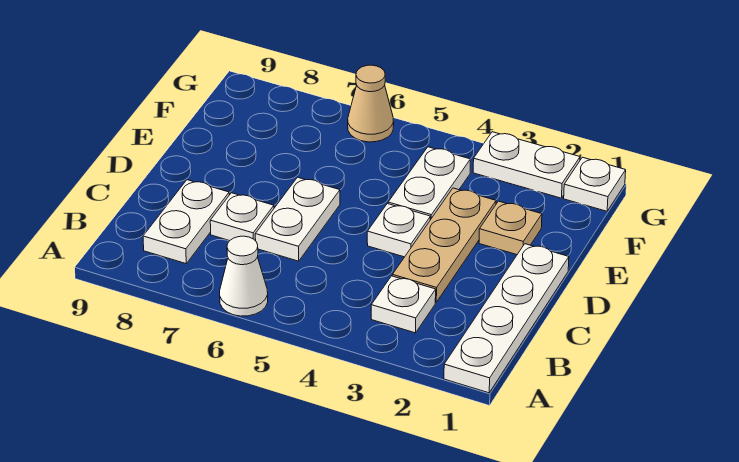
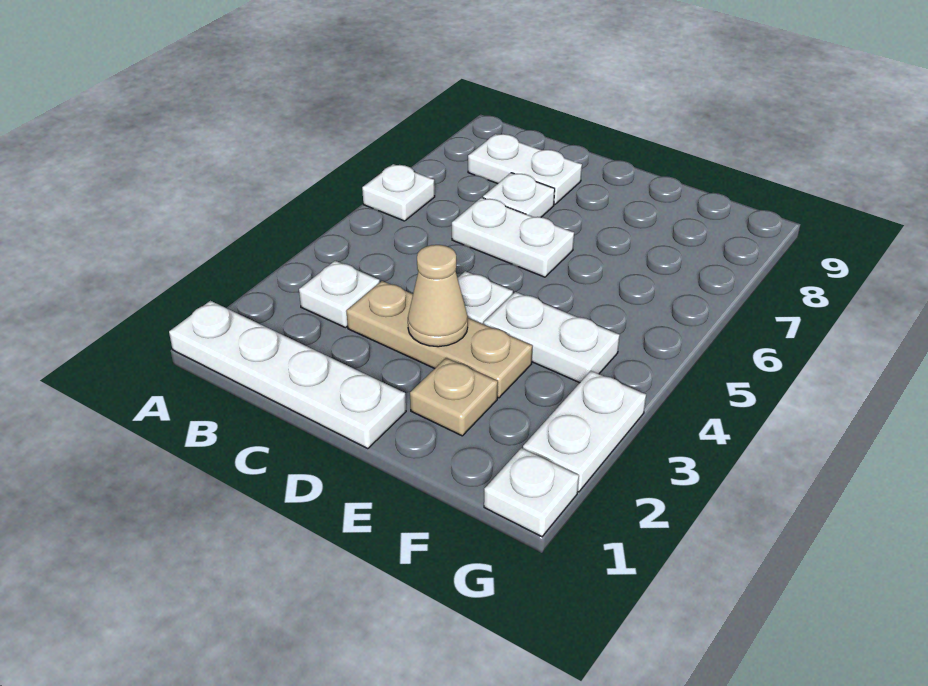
white 1x1 cone [220,236,268,316] -> white 1x1 plate [362,164,435,221]
tan 1x1 cone [348,65,394,142] -> tan 1x1 cone moved to [408,245,468,347]

